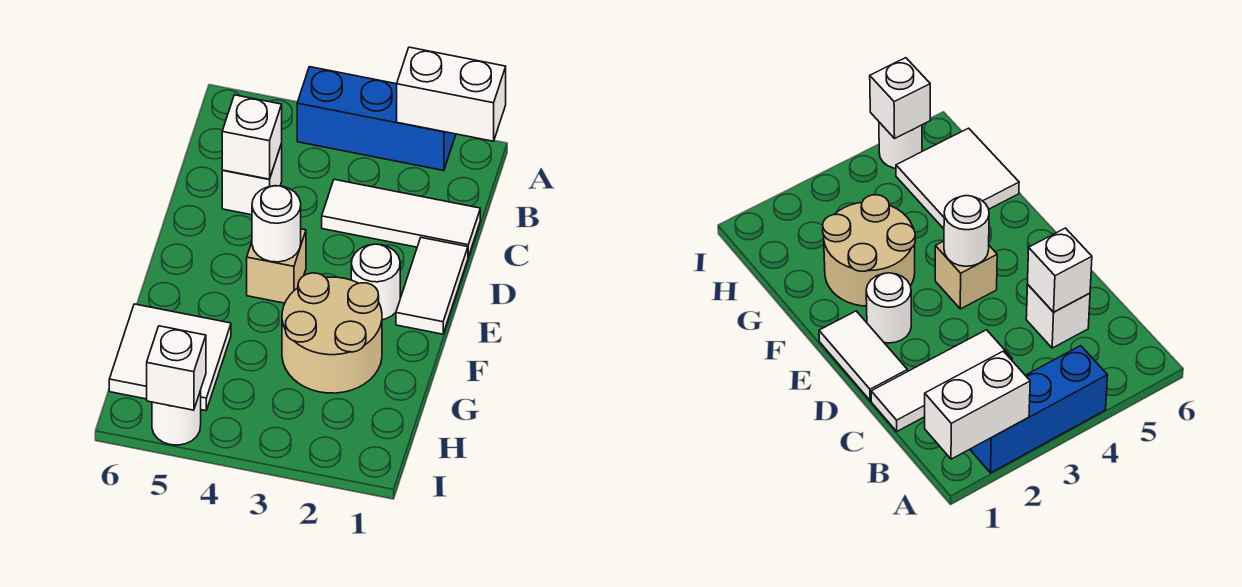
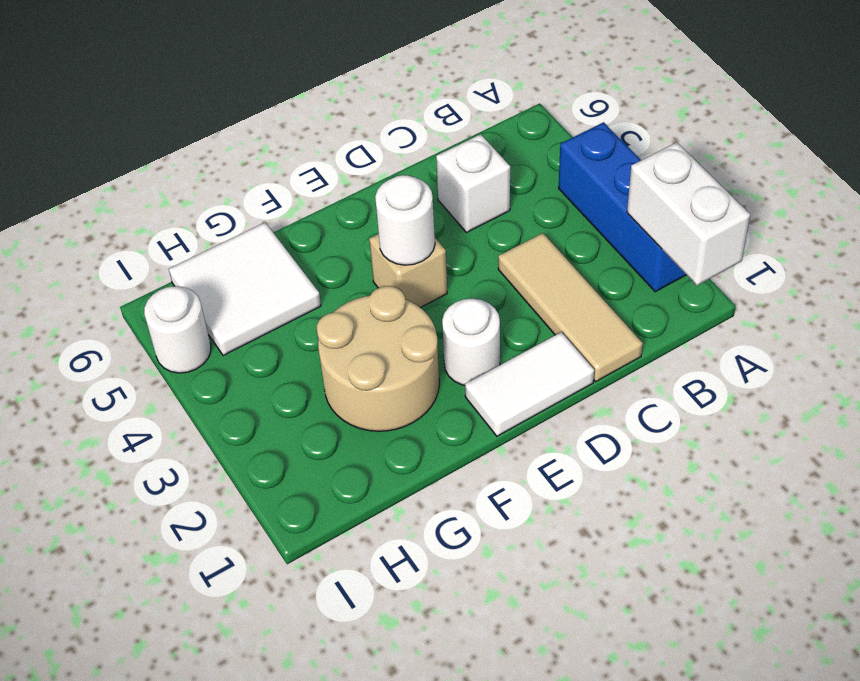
white 1x3 tile [322,179,480,257] -> tan 1x3 tile [498,233,643,381]
white 1x1 brick [222,95,282,179] -> none
white 1x1 brick [147,326,206,410] -> none

